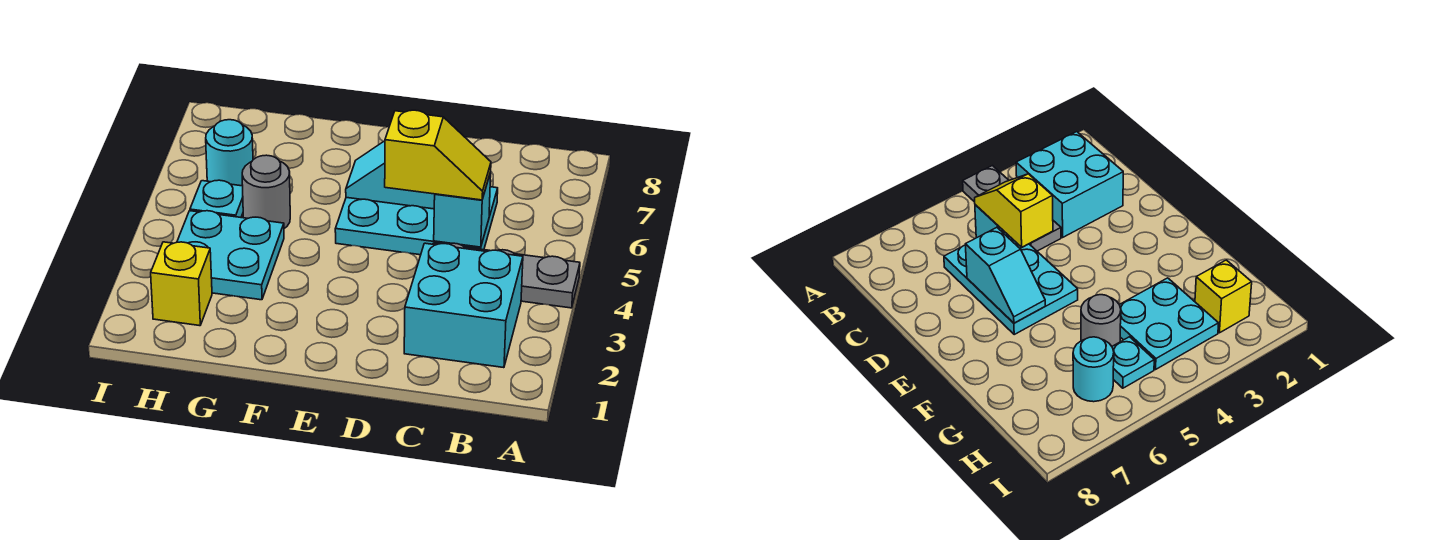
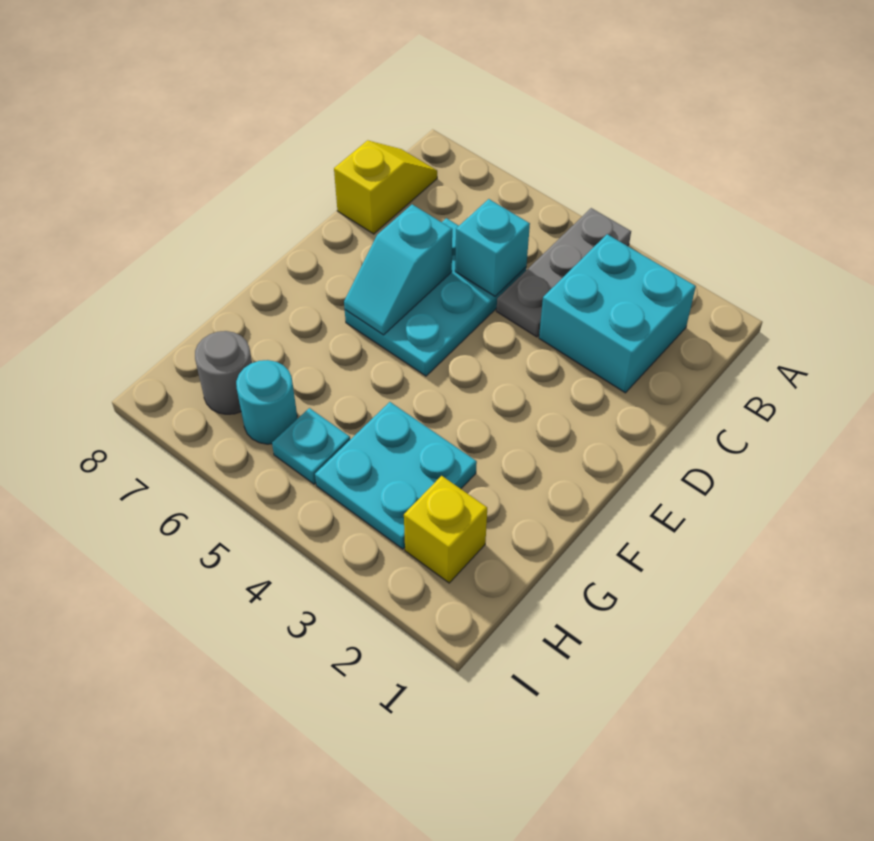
yellow 1x2 slope [385,110,491,200] -> yellow 1x2 slope moved to [334,140,437,234]
grey 1x1 round brick [242,155,290,228] -> grey 1x1 round brick moved to [195,331,252,414]

